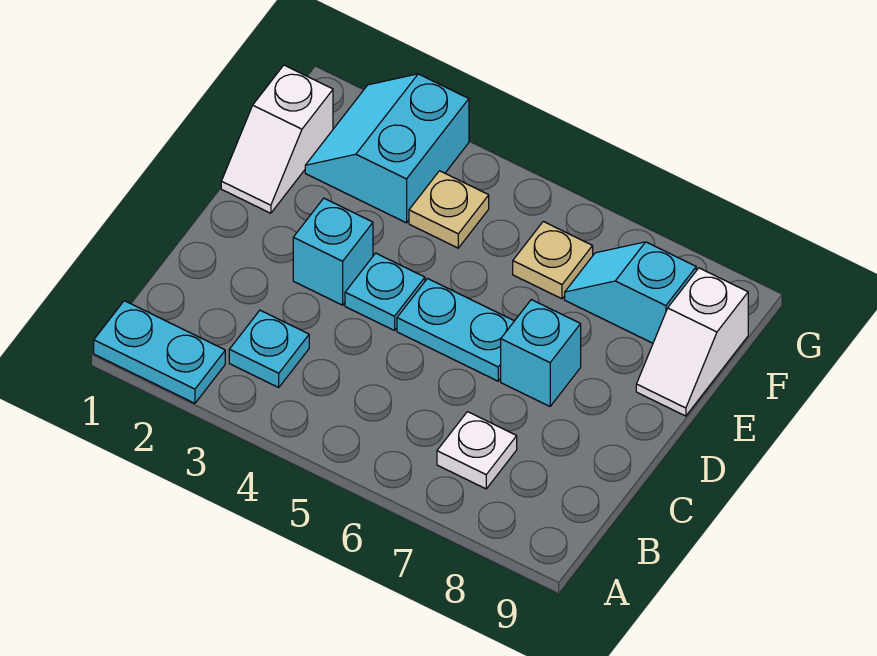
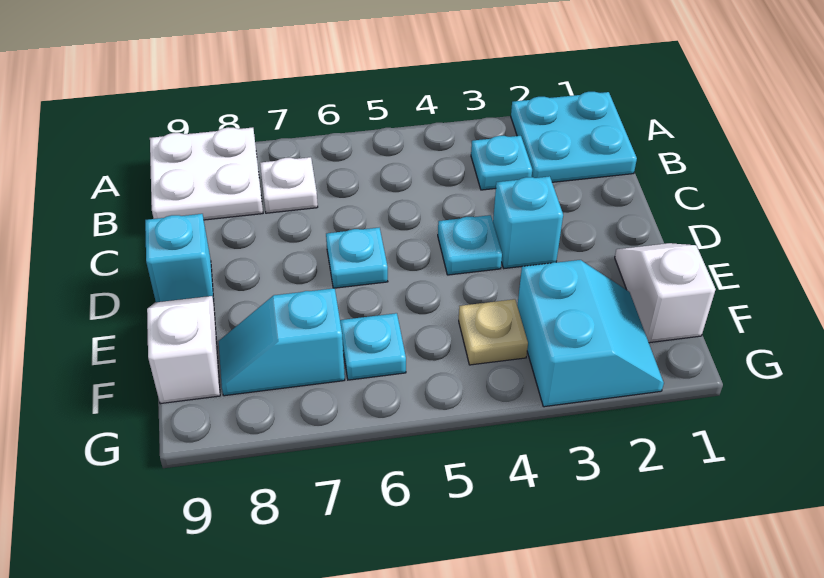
cyan 1x2 plate [94,301,225,403] -> cyan 2x2 plate [511,92,637,182]
none -> white 2x2 plate [150,127,263,220]
cyan 1x2 plate [397,279,514,381] -> cyan 1x1 plate [326,228,388,288]
cyan 1x1 brick [501,300,581,406] -> cyan 1x1 brick moved to [145,214,214,302]
tan 1x1 plate [513,222,593,299] -> cyan 1x1 plate [340,313,406,380]
cyan 1x2 slope [565,242,696,343] -> cyan 1x2 slope turned to [219,288,345,396]

